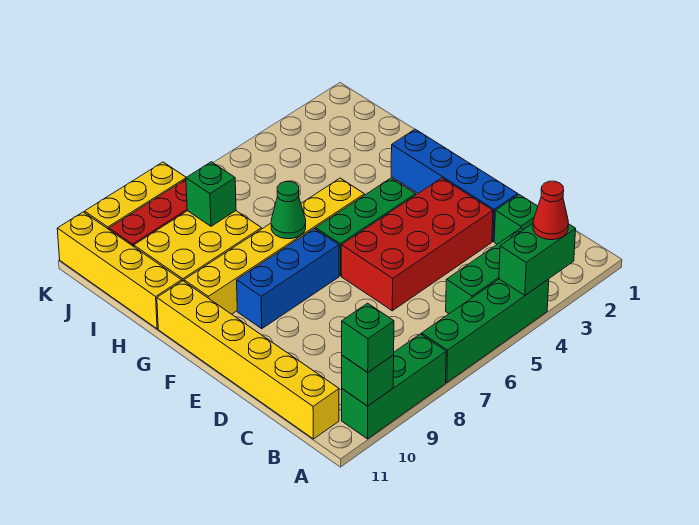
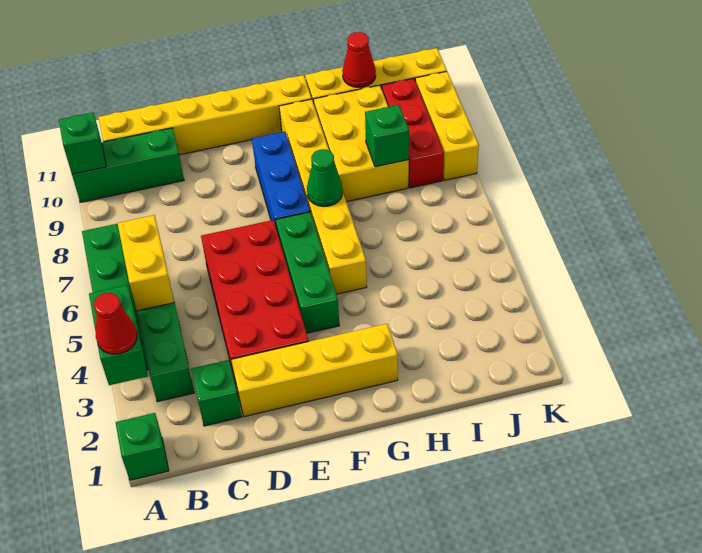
green 1x3 brick [342,334,446,439] -> green 1x3 brick turned to [72,128,184,202]
green 1x1 brick [342,303,394,372] -> green 1x1 brick moved to [116,413,169,480]
none -> yellow 1x2 brick [117,215,174,311]
blue 1x4 brick [391,129,518,242] -> yellow 1x4 brick [231,324,398,417]
none -> red 1x1 cone [342,32,376,87]

